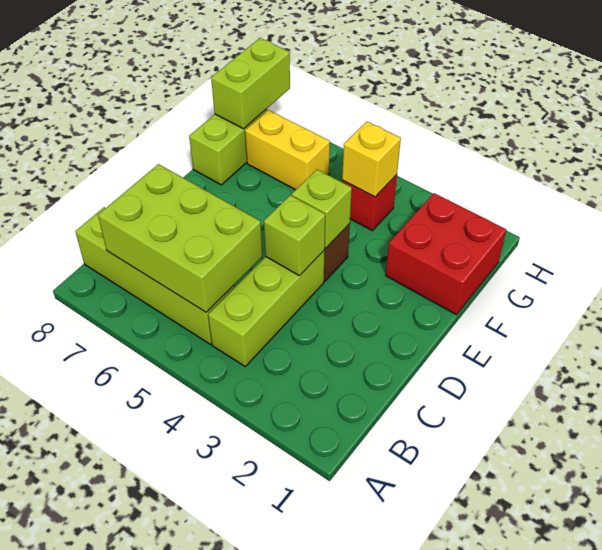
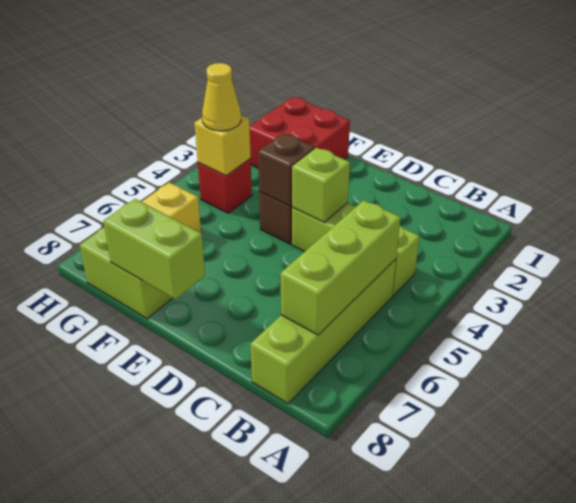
lime 2x3 brick [98,164,262,312] -> lime 1x3 brick [281,200,401,335]
lime 1x1 brick [291,170,352,248] -> brown 1x1 brick [258,133,315,206]
none -> yellow 1x1 cone [202,63,241,131]
lime 1x2 brick [211,38,290,129] -> lime 1x2 brick moved to [103,199,205,299]

